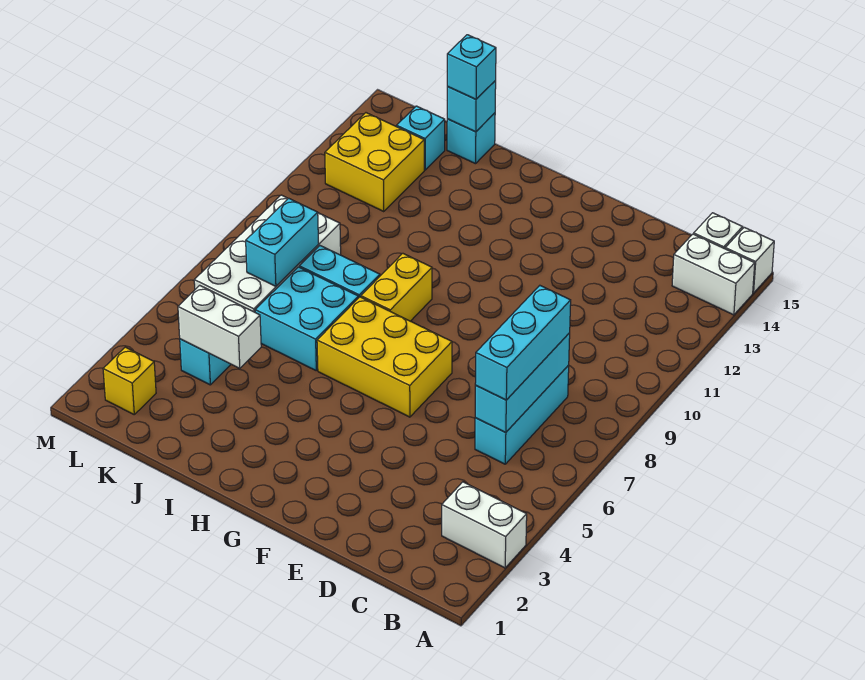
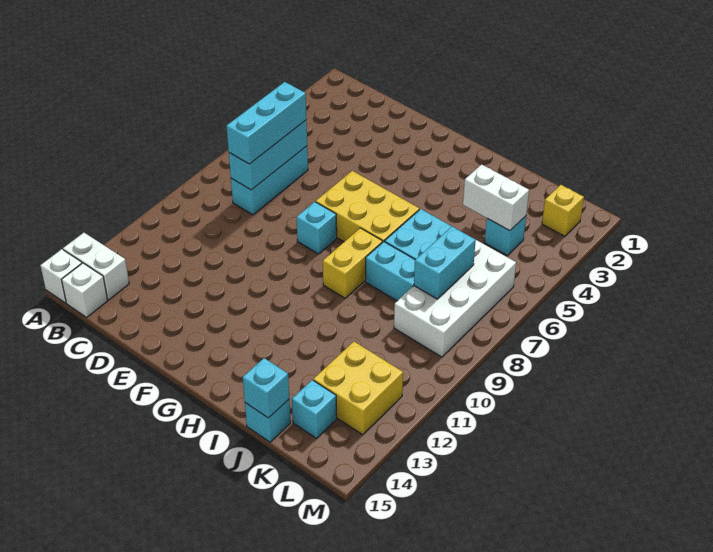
white 1x2 brick [442,482,527,568] -> none
cyan 1x1 brick [447,35,496,99] -> cyan 1x1 brick moved to [297,202,337,254]

